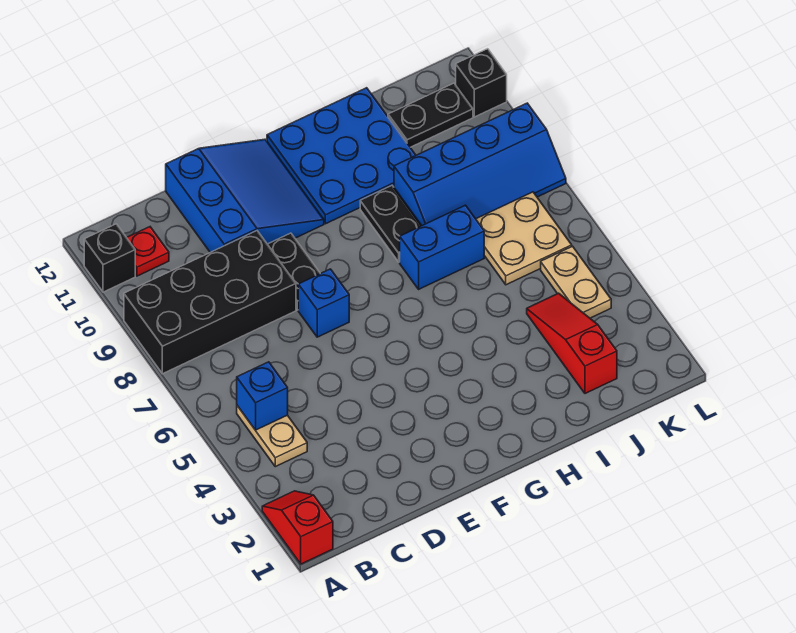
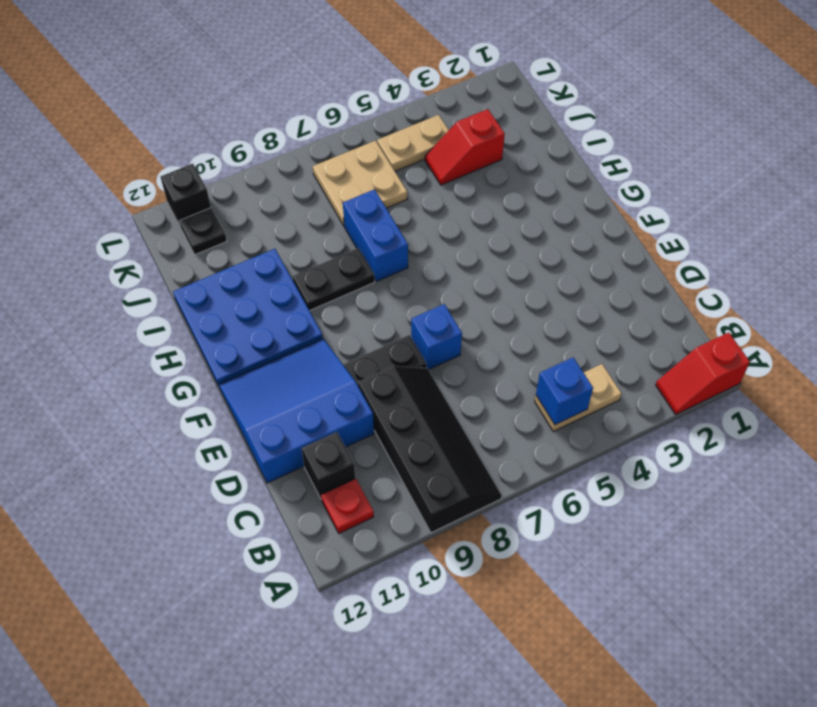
black 2x4 brick [124,231,296,374] -> black 2x4 slope [358,366,502,533]
black 1x1 brick [84,224,135,292] -> black 1x1 brick moved to [301,432,355,499]
blue 2x4 slope [394,103,566,225] -> none
red 1x3 slope [527,293,617,393] -> red 1x2 slope [425,109,505,185]
black 1x2 plate [388,83,473,147] -> black 1x1 plate [179,208,227,255]

